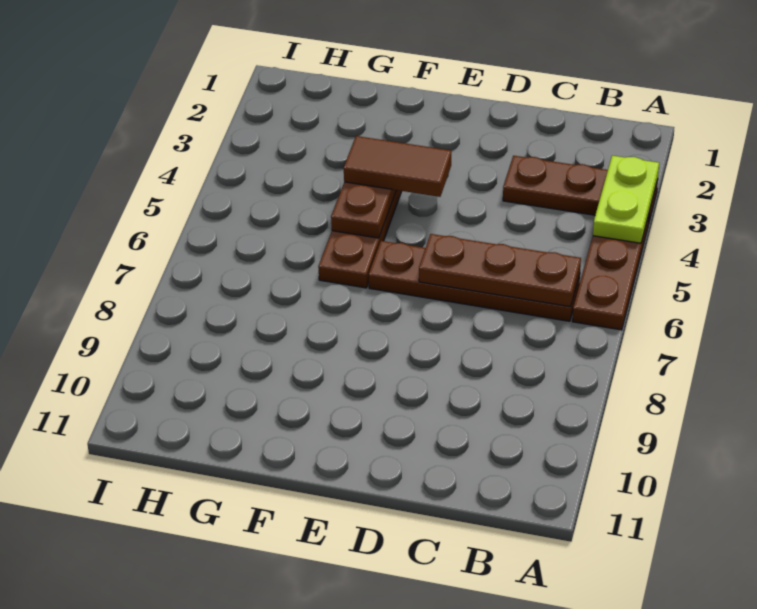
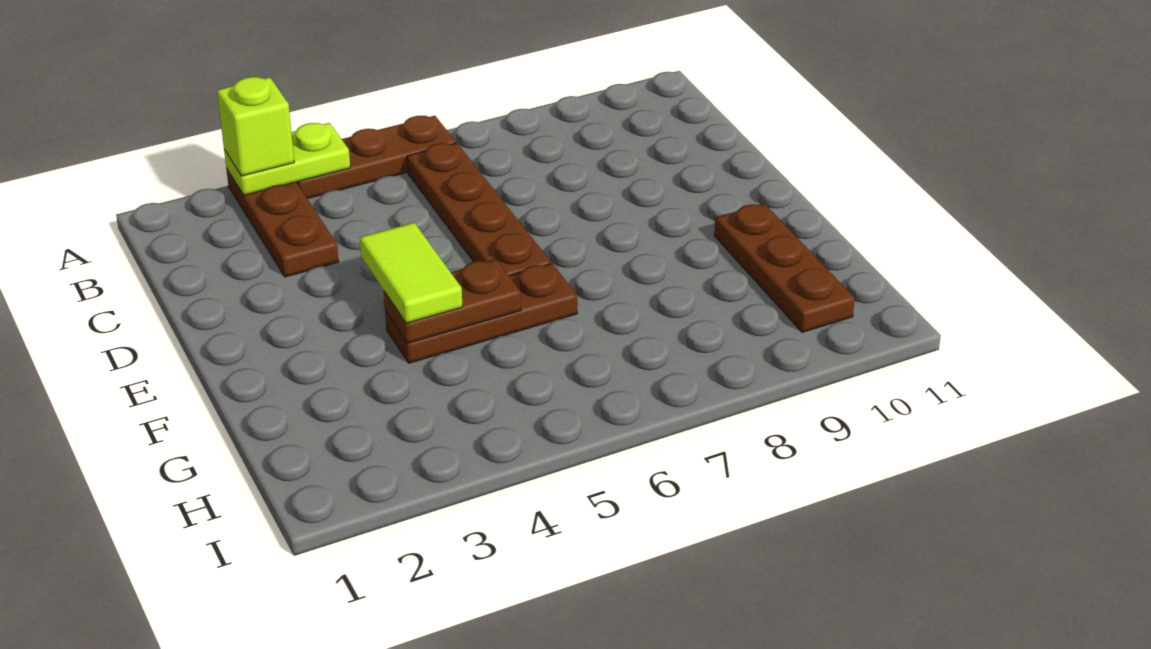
none -> lime 1x1 brick [217,77,294,176]
brown 1x3 plate [419,234,581,307] -> brown 1x3 plate moved to [714,204,855,332]
brown 1x2 tile [344,136,451,197] -> lime 1x2 tile [360,223,462,323]

